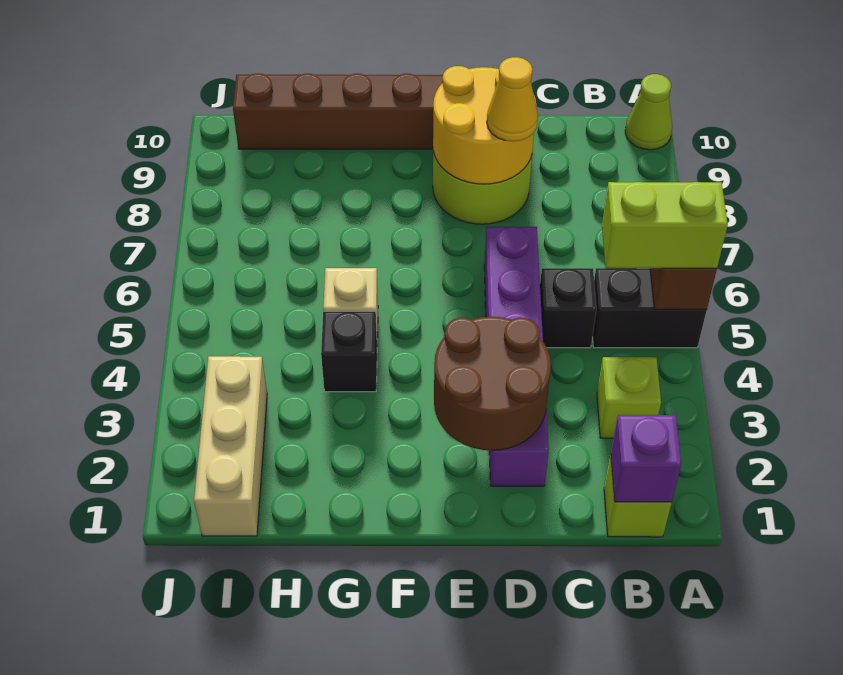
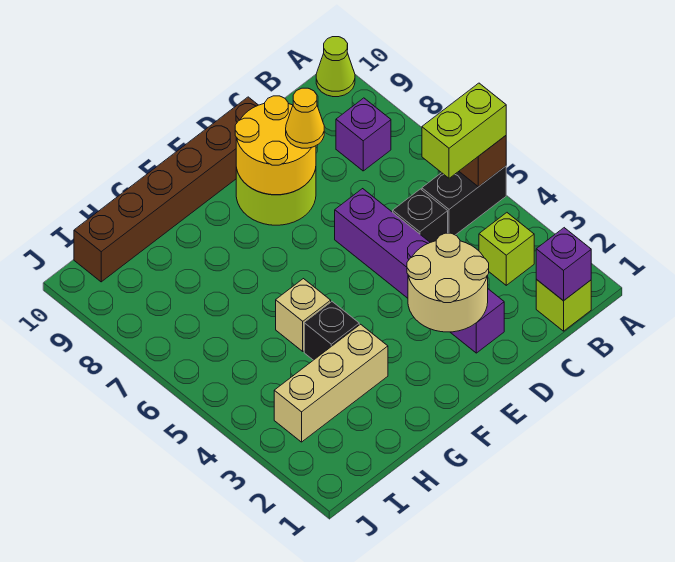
none -> purple 1x1 brick [336,98,391,171]
brown 2x2 round brick [434,317,551,450] -> tan 2x2 round brick [407,233,489,332]
tan 1x3 brick [194,356,267,536] -> tan 1x3 brick turned to [274,324,388,442]

